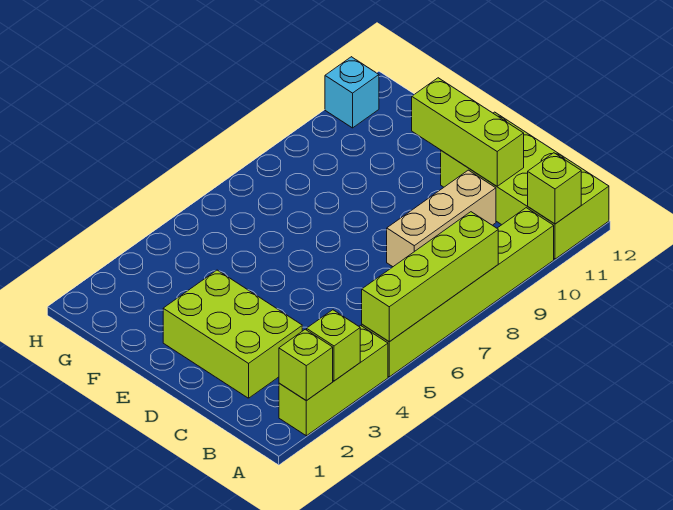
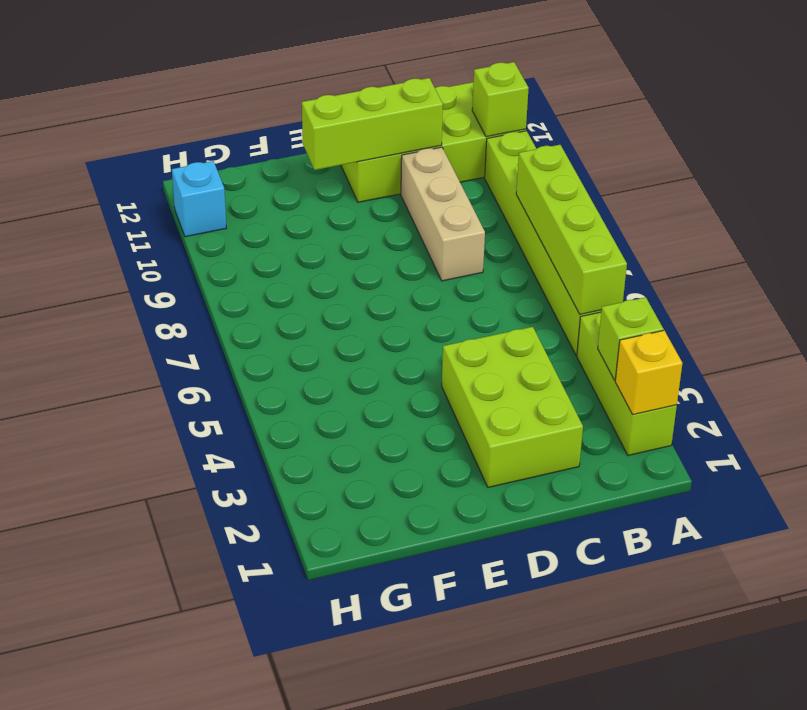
lime 1x1 brick [279,329,333,401] -> yellow 1x1 brick [615,330,682,414]
lime 2x3 brick [163,270,302,398] -> lime 2x3 brick turned to [442,327,583,487]

